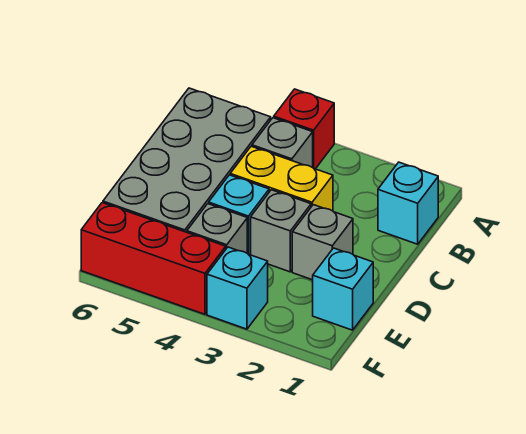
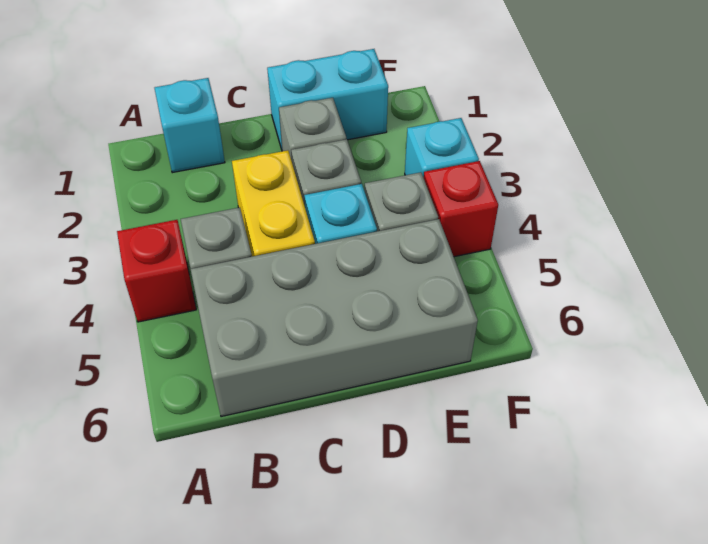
cyan 1x1 brick [313,248,373,330] -> cyan 1x2 brick [267,49,388,150]
red 1x3 brick [81,203,226,314] -> red 1x1 brick [424,161,498,257]

